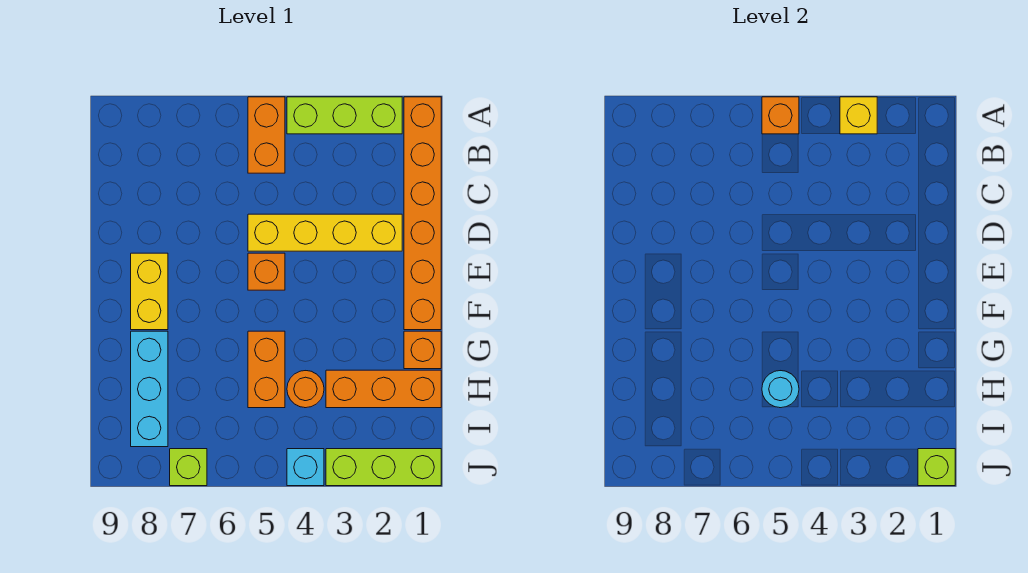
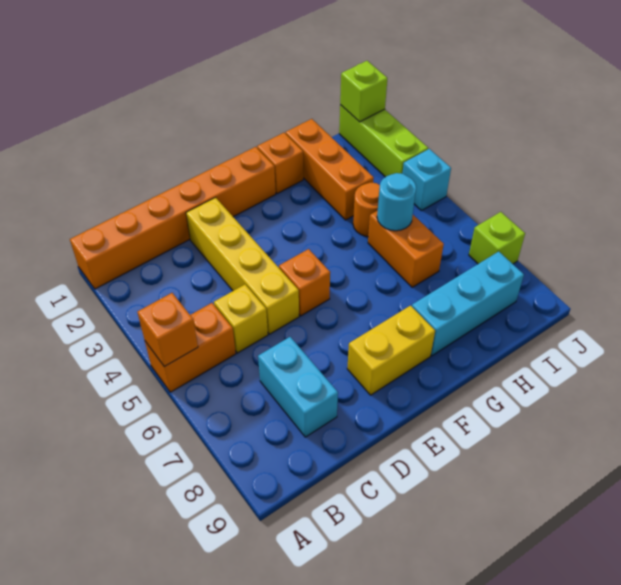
lime 1x3 brick [287,97,402,134] -> none
yellow 1x1 brick [840,97,877,134] -> yellow 1x1 brick moved to [214,284,268,353]
none -> cyan 1x2 brick [258,337,338,437]
orange 1x2 brick [248,331,285,408] -> orange 1x2 brick turned to [368,211,444,287]

